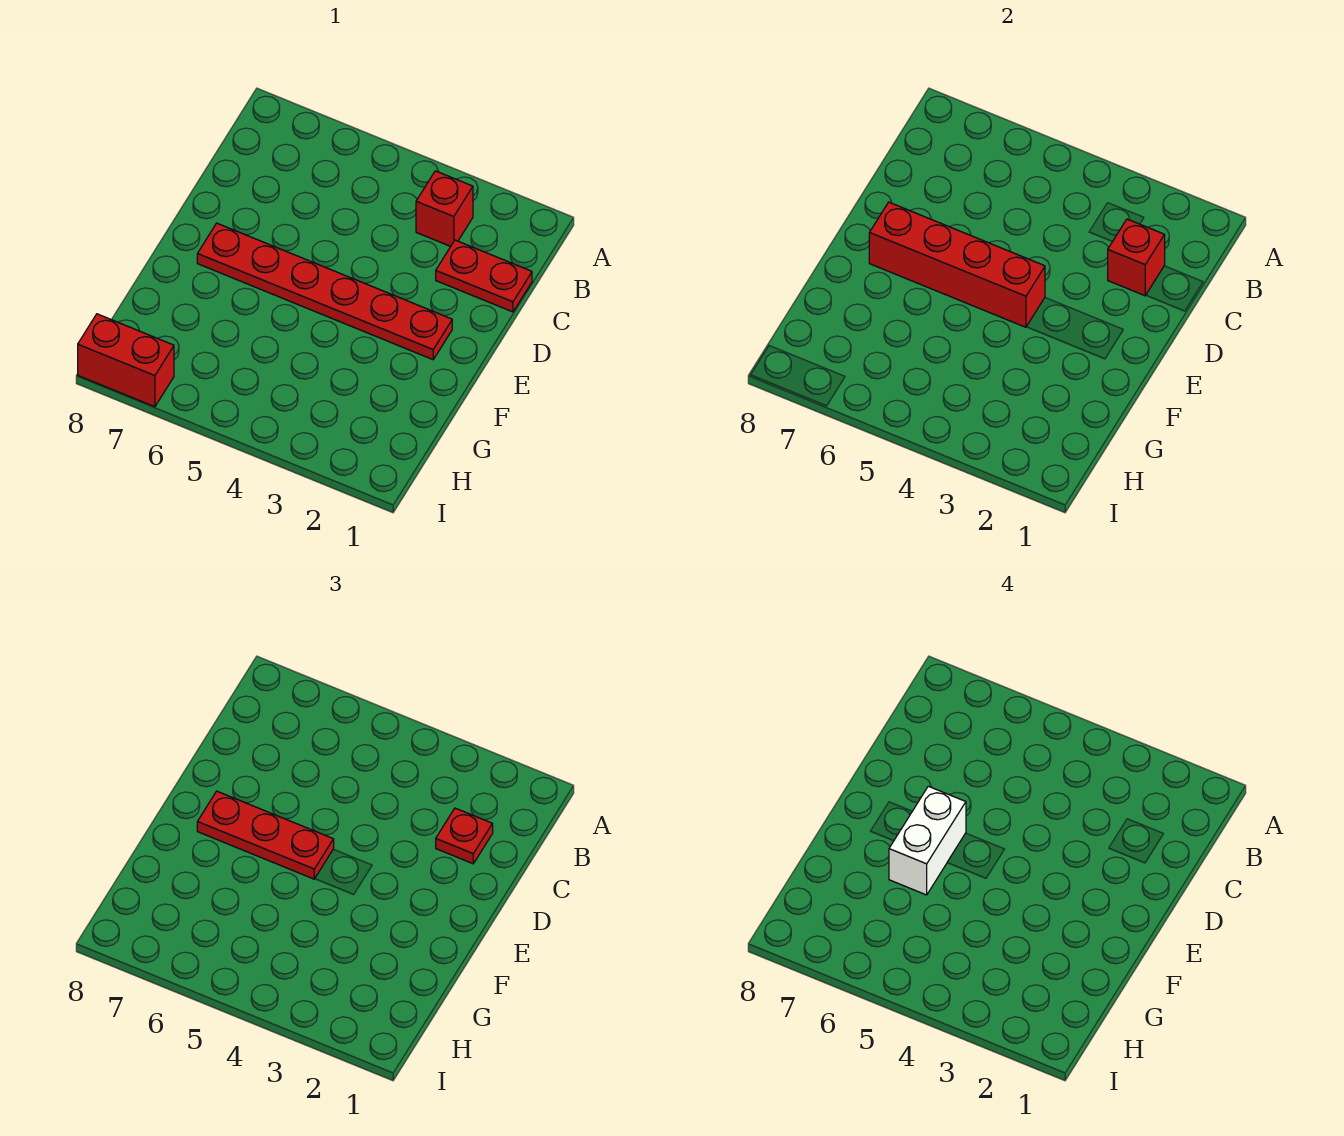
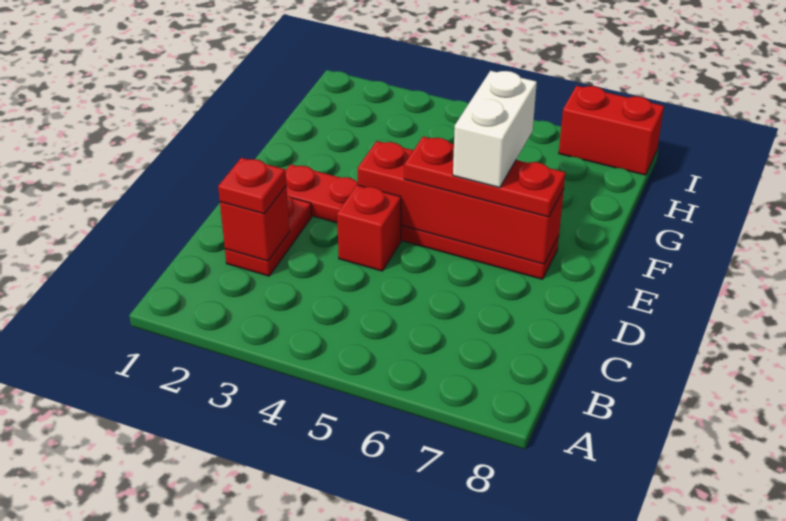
red 1x1 brick [416,171,473,246] -> red 1x1 brick moved to [337,185,401,271]
red 1x2 plate [436,240,532,312] -> red 1x2 plate turned to [225,195,312,276]

